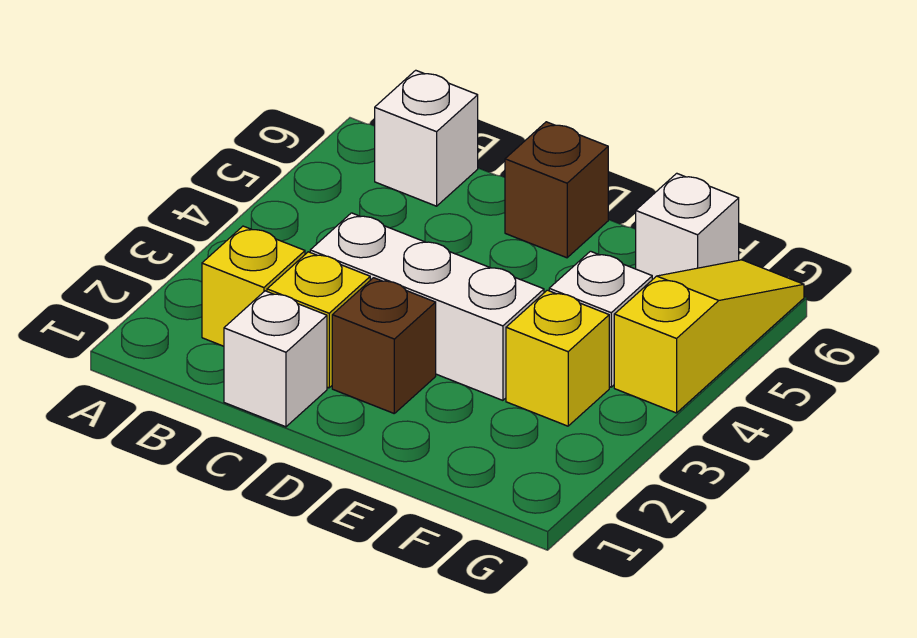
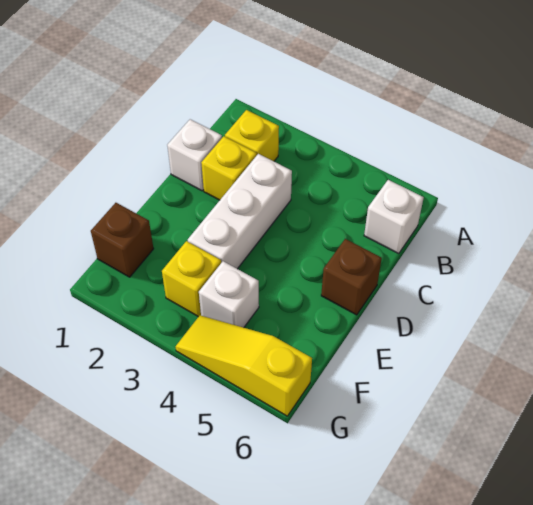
brown 1x1 brick [332,278,436,413] -> brown 1x1 brick moved to [91,203,154,277]
white 1x1 brick [636,173,739,280] -> none
yellow 1x3 slope [614,260,804,413] -> yellow 1x3 slope turned to [176,315,312,416]

